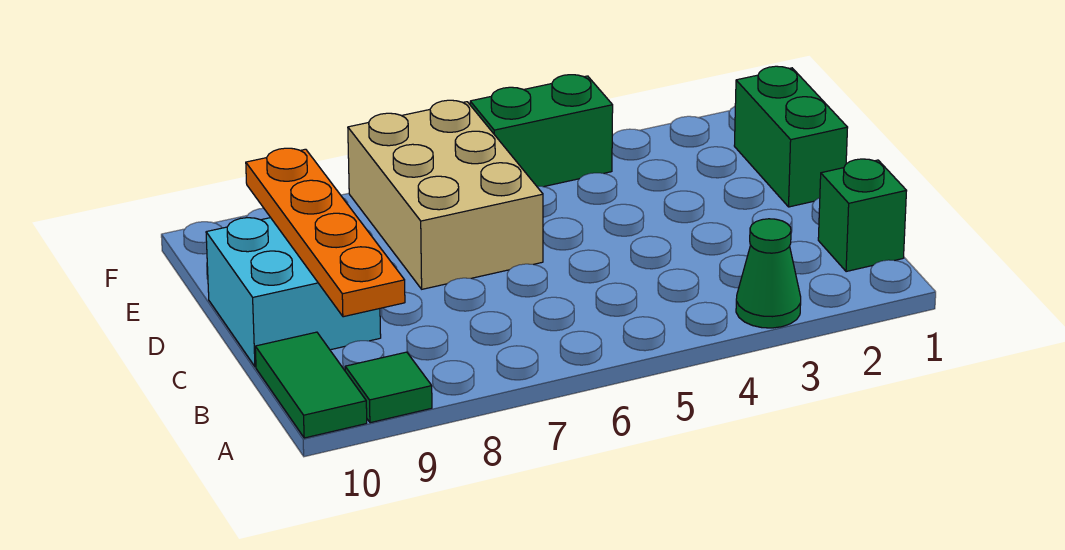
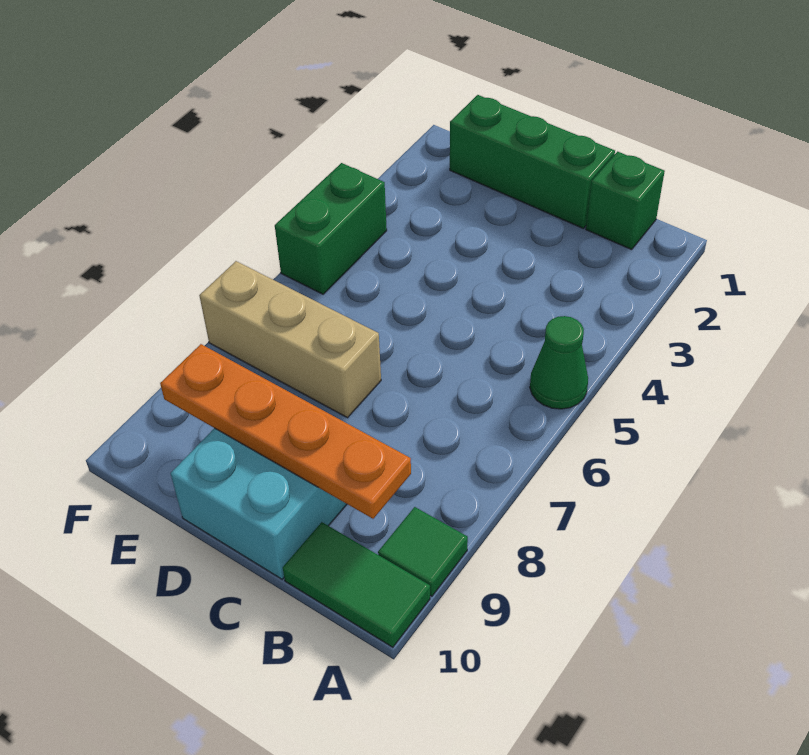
green 1x1 cone [736,219,801,328] -> green 1x1 cone moved to [530,316,588,409]
green 1x2 brick [734,66,848,207] -> green 1x3 brick [450,95,615,229]
tan 2x3 brick [348,100,543,289] -> tan 1x3 brick [199,261,381,418]

